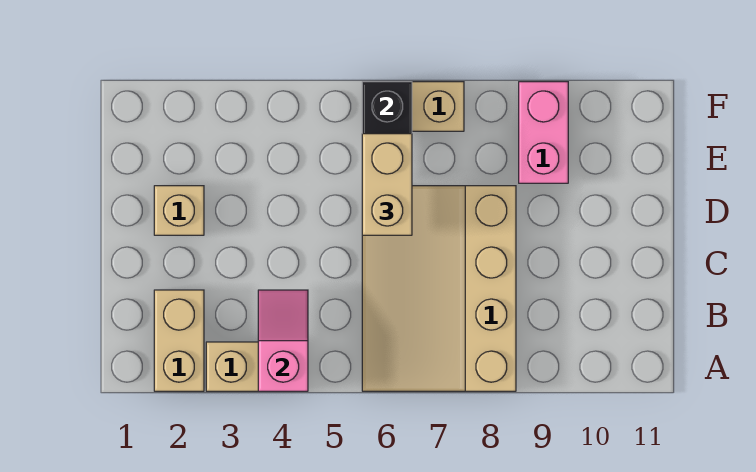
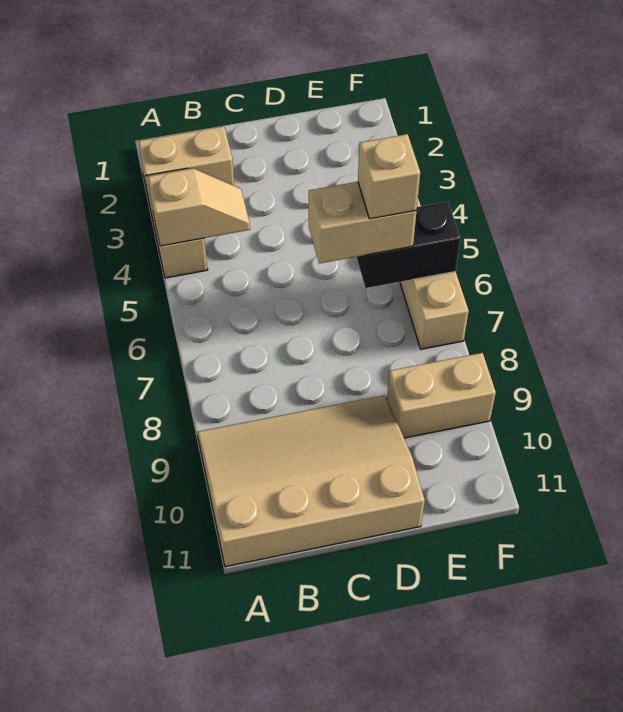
pink 1x2 slope [258,290,308,391] -> tan 1x2 slope [148,169,250,246]
tan 3x4 slope [362,186,516,391] -> tan 3x4 slope moved to [197,395,425,567]
tan 1x1 brick [154,186,204,235] -> tan 1x1 brick moved to [358,134,420,219]
pink 1x2 brick [519,82,568,183] -> tan 1x2 brick [387,353,496,438]

